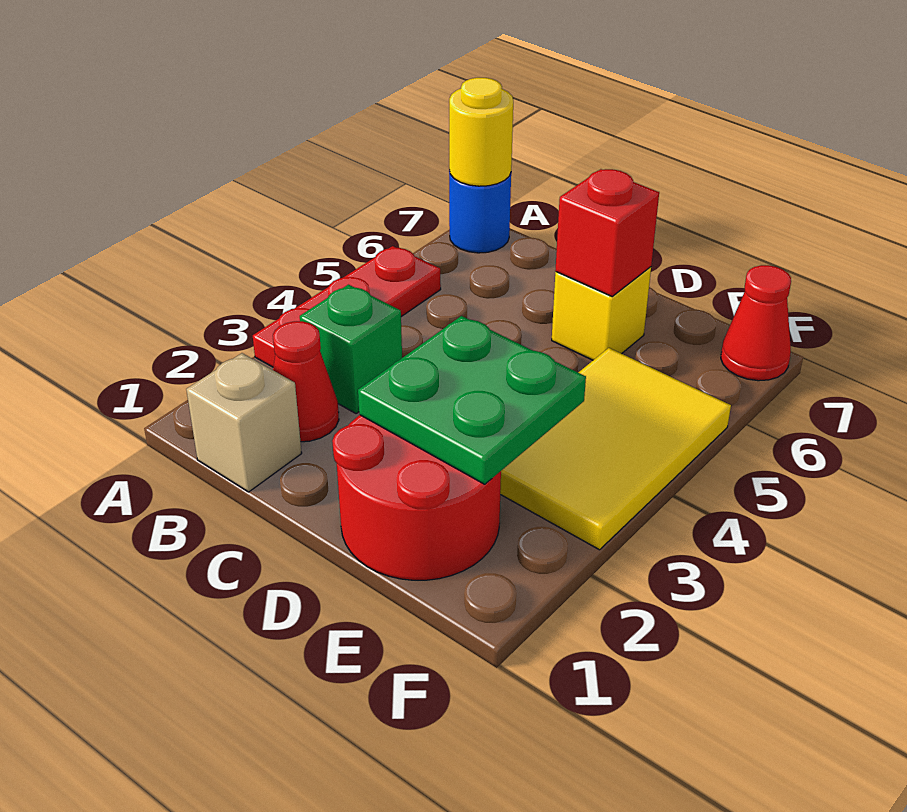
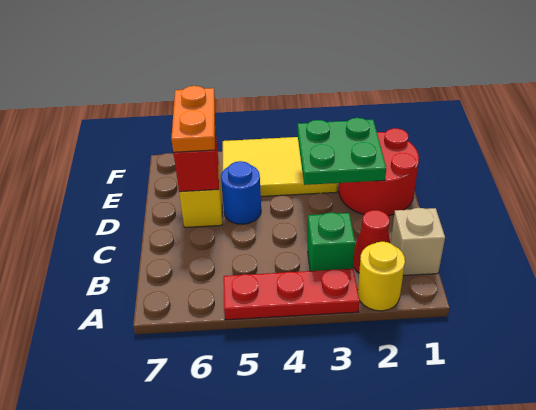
blue 1x1 round brick [449,171,511,253] -> blue 1x1 round brick moved to [221,161,261,224]
yellow 1x1 round brick [449,78,513,186] -> yellow 1x1 round brick moved to [358,242,405,311]
none -> orange 1x2 plate [171,86,215,152]
red 1x1 cone [721,265,791,381] -> none

